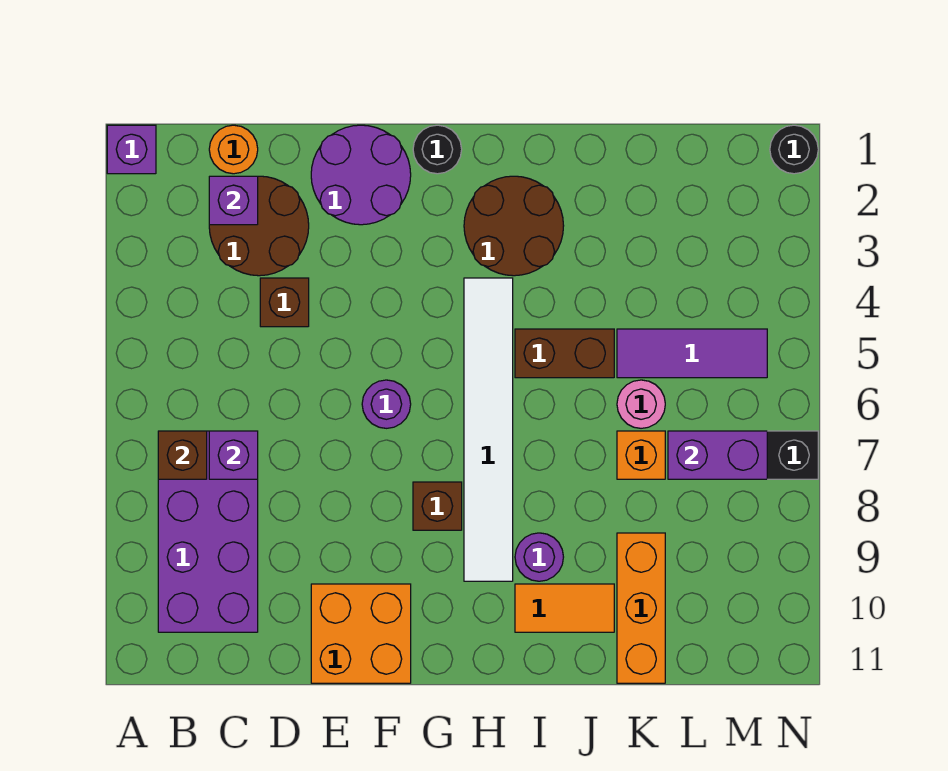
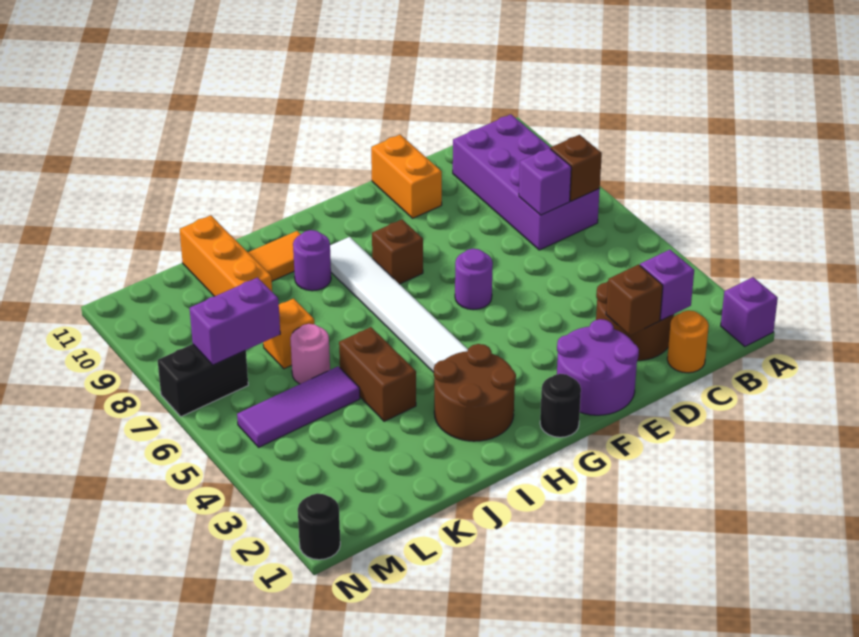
brown 1x1 brick [260,278,309,327] -> brown 1x1 brick moved to [606,265,663,336]
orange 2x2 brick [311,584,411,683] -> orange 1x2 brick [371,135,442,218]
brown 1x2 brick [515,329,614,378] -> brown 1x2 brick turned to [339,327,416,421]

